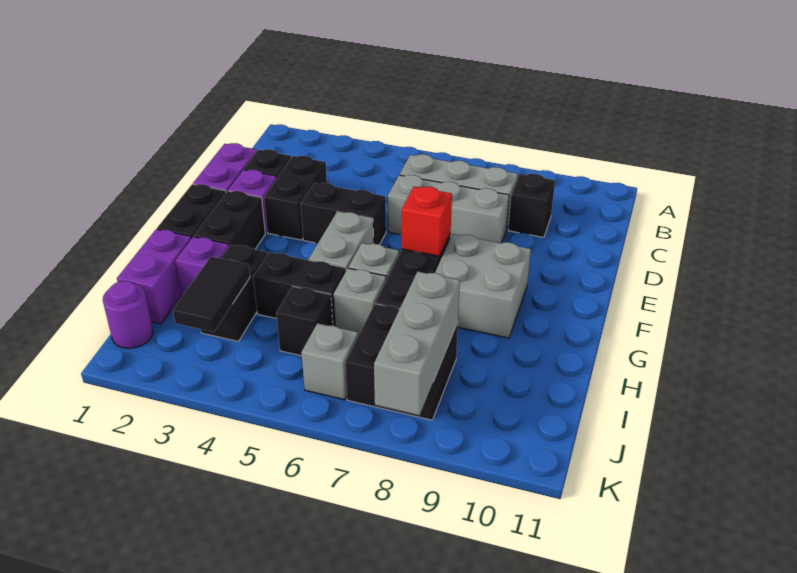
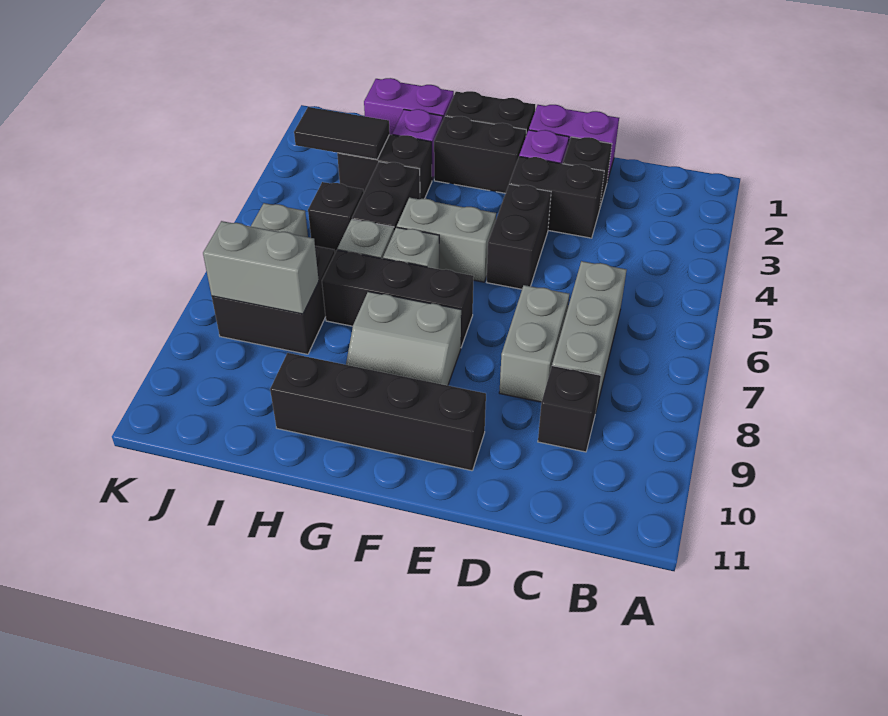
grey 1x3 brick [388,175,509,243] -> grey 1x2 brick [499,285,569,402]
none -> black 1x4 brick [270,353,486,471]
red 1x1 brick [402,187,452,256] -> none
grey 2x2 brick [435,234,531,338] -> grey 2x2 slope [346,292,461,385]
grey 1x3 brick [374,272,460,415] -> grey 1x2 brick [203,221,319,314]
purple 1x1 round brick [103,281,153,348] -> none

